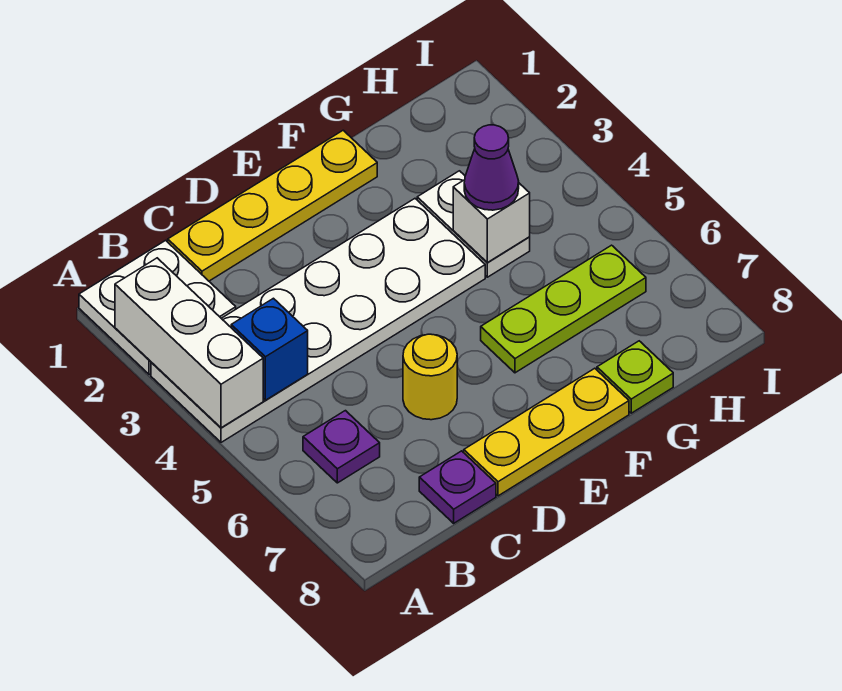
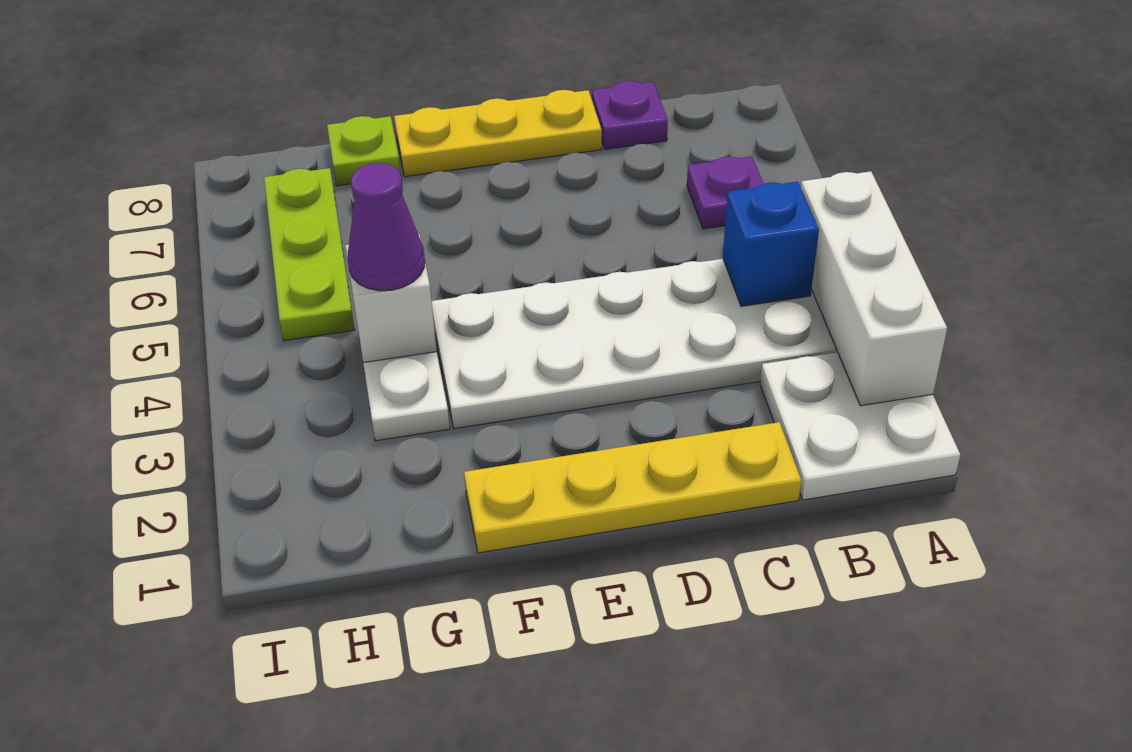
yellow 1x1 round brick [403,334,457,420] -> none
lime 1x3 plate [481,245,646,373] -> lime 1x3 plate turned to [264,168,355,341]

